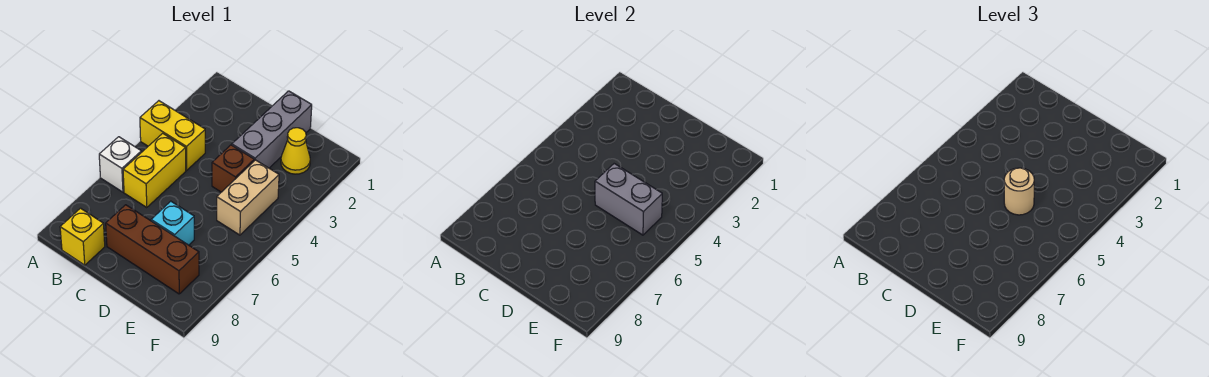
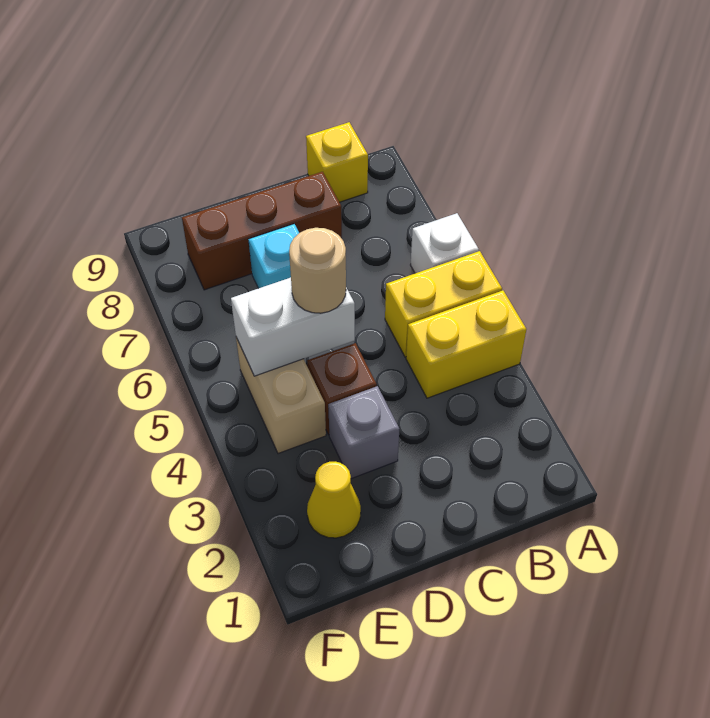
yellow 1x2 brick [123,133,186,207] -> yellow 1x2 brick turned to [385,251,502,357]
grey 1x3 brick [232,91,312,168] -> grey 1x1 brick [328,386,399,479]
grey 1x2 brick [595,164,662,235] -> white 1x2 brick [231,278,355,376]

